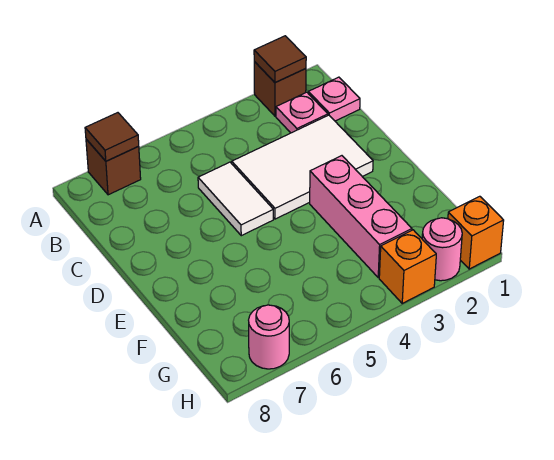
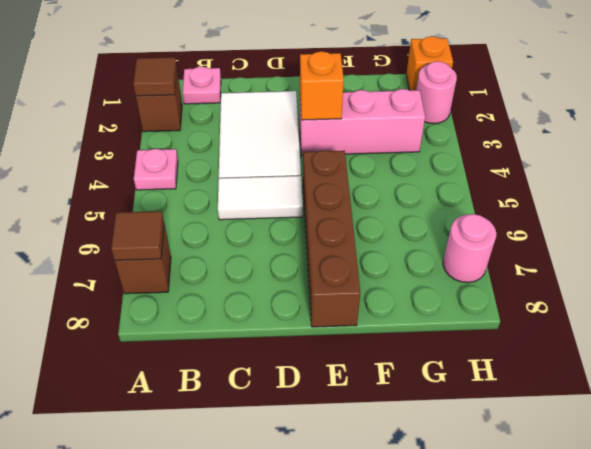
pink 1x1 plate [276,92,328,133] -> pink 1x1 plate moved to [134,149,178,190]
none -> brown 1x4 brick [303,150,360,327]
orange 1x1 brick [379,230,436,303] -> orange 1x1 brick moved to [300,51,344,120]

